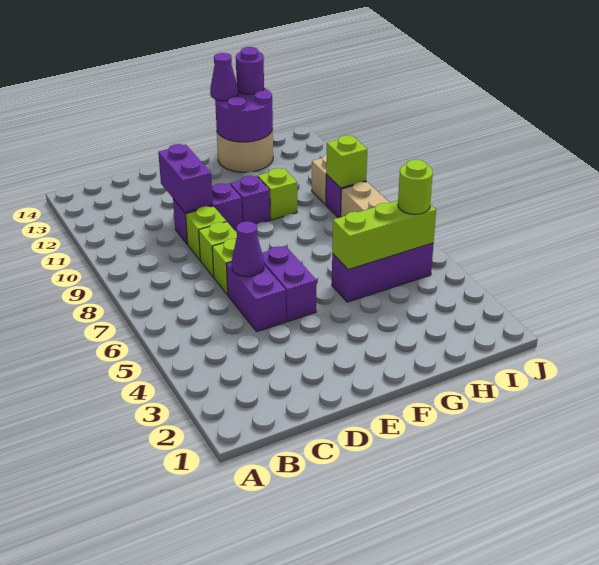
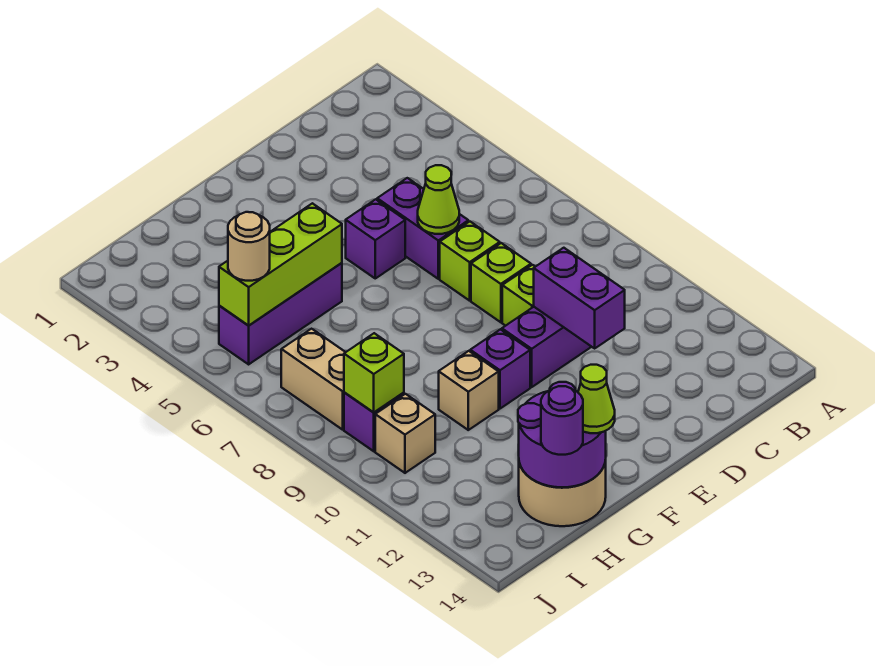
purple 1x1 cone [232,221,264,277] -> lime 1x1 cone [418,165,459,234]
purple 1x2 brick [262,246,317,322] -> purple 1x1 brick [346,199,405,278]
lime 1x1 brick [258,168,297,220] -> tan 1x1 brick [439,351,499,430]
purple 1x1 cone [210,53,238,101] -> lime 1x1 cone [578,365,615,433]
lime 1x1 round brick [398,159,433,214] -> tan 1x1 round brick [228,212,270,281]

